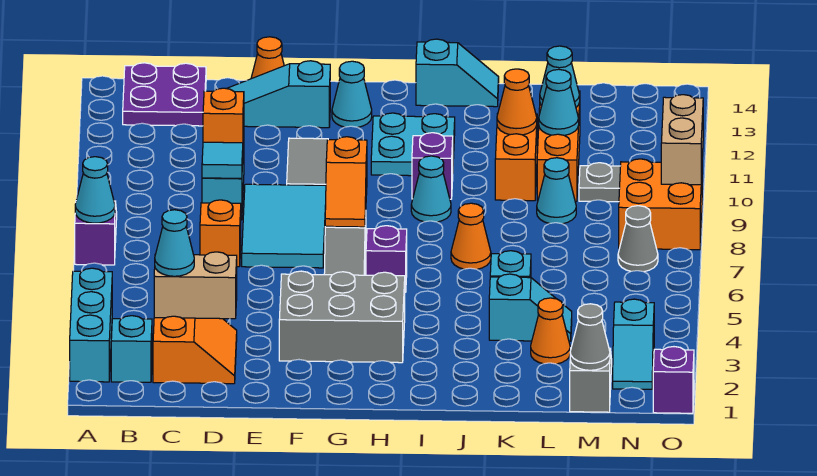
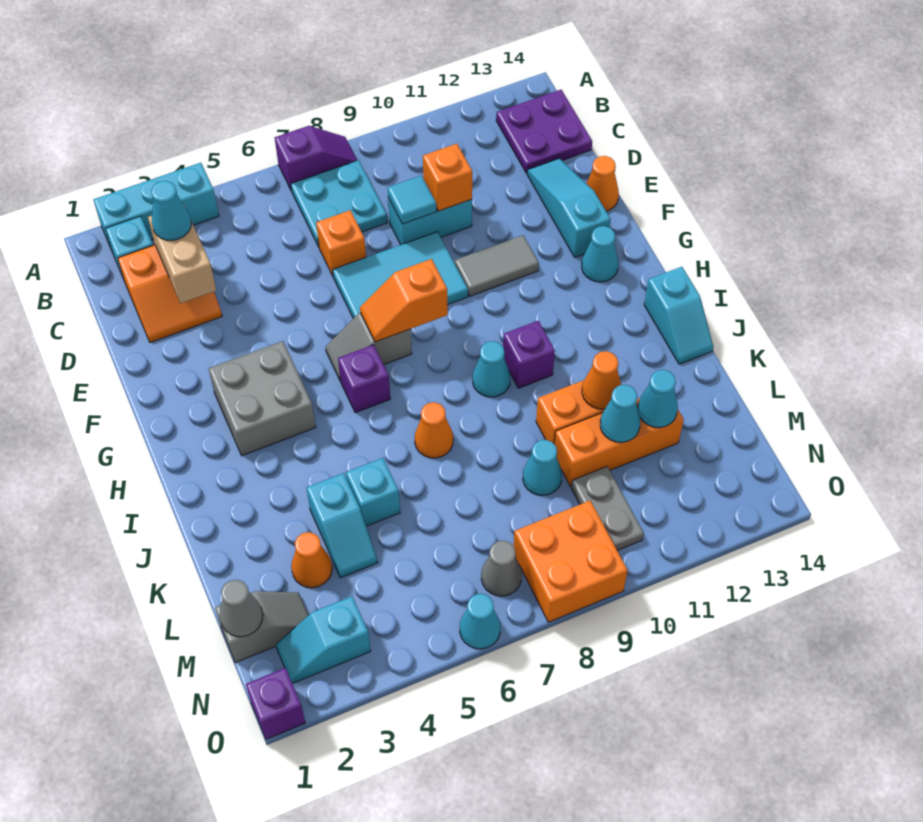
cyan 1x1 cone [75,157,115,223] -> cyan 1x1 cone moved to [460,594,501,649]
grey 2x3 brick [279,271,405,363] -> grey 2x2 brick [209,341,316,456]
cyan 2x2 plate [371,113,455,176] -> cyan 2x2 plate moved to [291,160,387,247]
tan 1x2 brick [661,95,703,185] -> none

